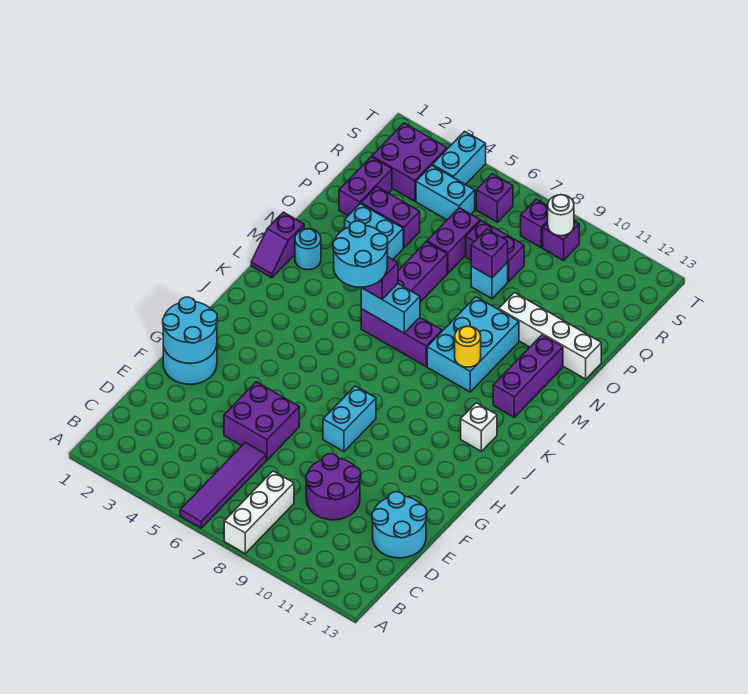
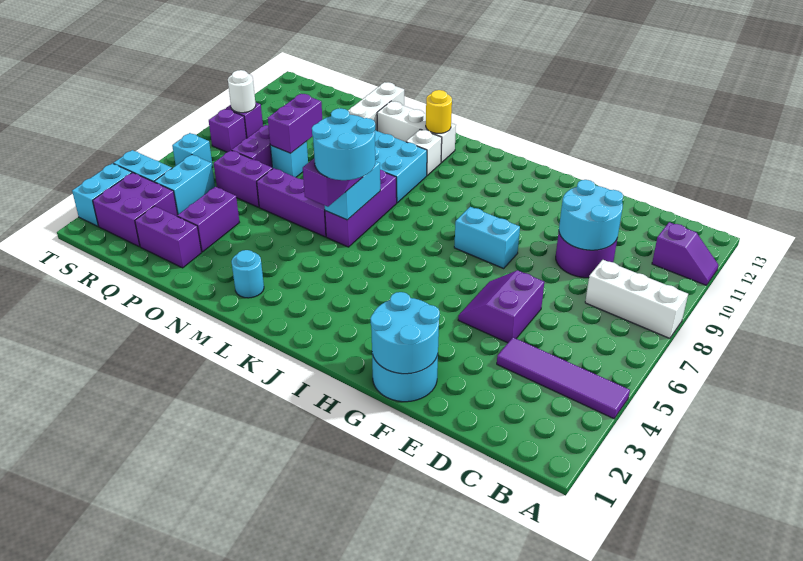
purple 1x4 tile [180,443,266,528] -> purple 1x4 tile moved to [497,337,630,419]
cyan 2x2 round brick [372,492,427,558] -> cyan 2x2 round brick moved to [559,180,623,250]
purple 2x2 brick [224,382,299,460] -> purple 2x2 slope [458,270,544,343]
white 1x1 brick [461,403,497,451] -> white 1x1 brick moved to [406,129,442,175]
purple 1x2 slope [251,212,304,278] -> purple 1x2 slope moved to [652,222,718,285]
yellow 1x1 round brick [455,326,481,367] -> yellow 1x1 round brick moved to [426,90,452,133]
purple 1x3 brick [493,335,563,417] -> white 1x3 brick [377,101,456,163]
cyan 1x2 brick [345,204,403,259] -> cyan 1x2 brick moved to [72,163,132,226]
purple 1x1 brick [471,229,508,278] -> purple 1x2 brick [268,94,322,153]
purple 1x1 brick [476,174,513,222] -> cyan 1x1 brick [172,133,213,167]

